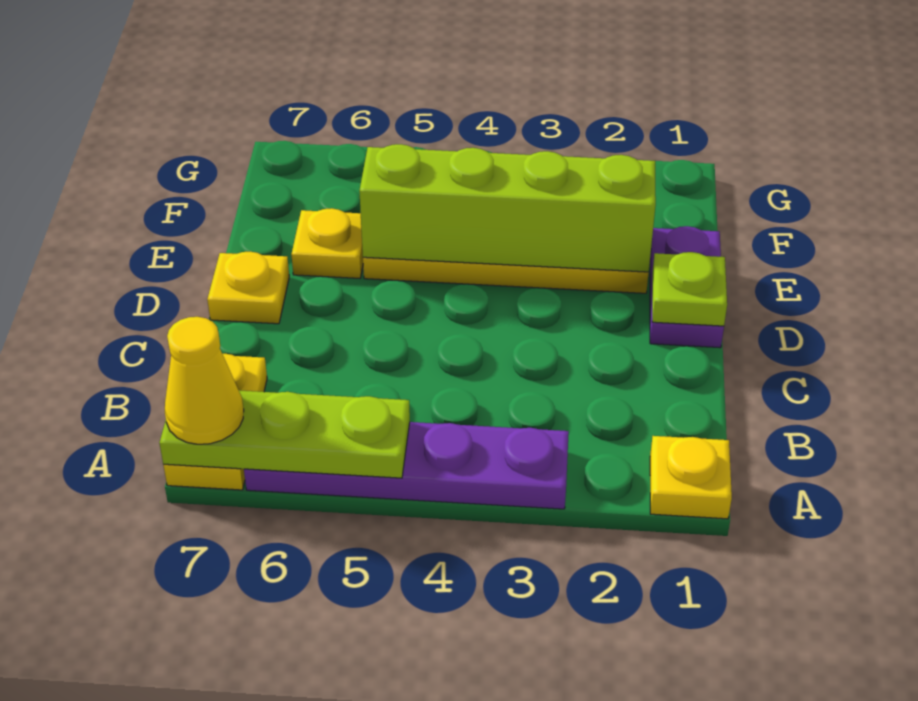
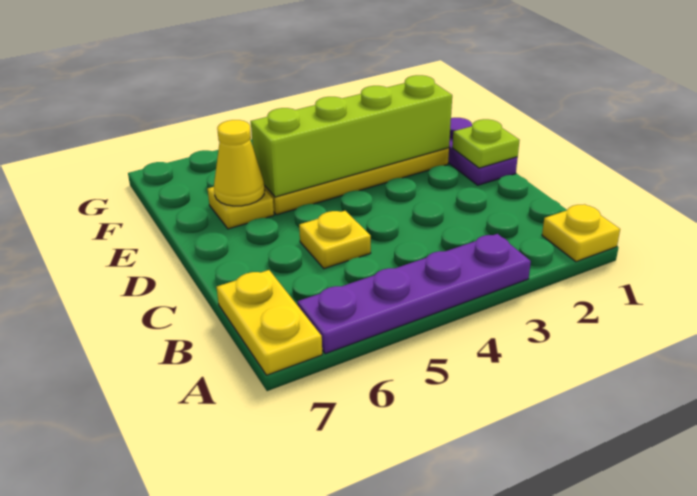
lime 1x3 plate [159,390,410,478] -> none
yellow 1x1 cone [165,317,244,444] -> yellow 1x1 cone moved to [214,120,265,206]
yellow 1x1 plate [207,252,289,324] -> yellow 1x1 plate moved to [299,211,371,269]

